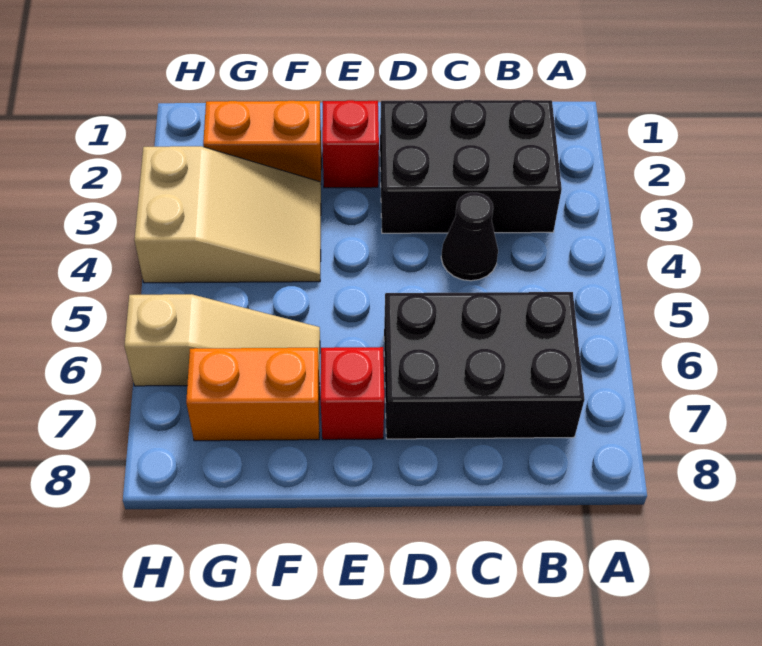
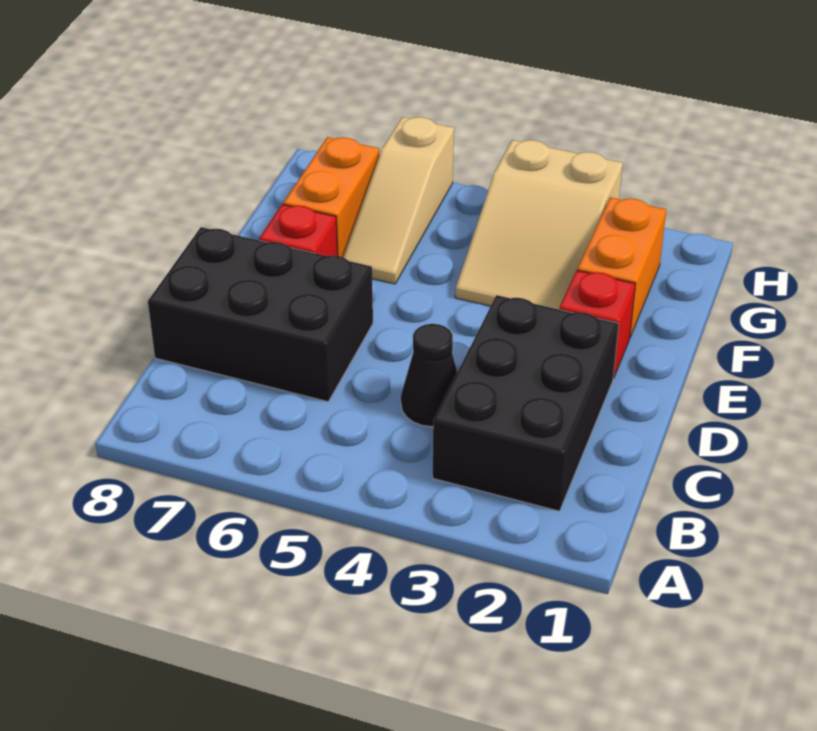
black 2x3 brick [384,292,585,439] -> black 2x3 brick turned to [148,227,373,402]

